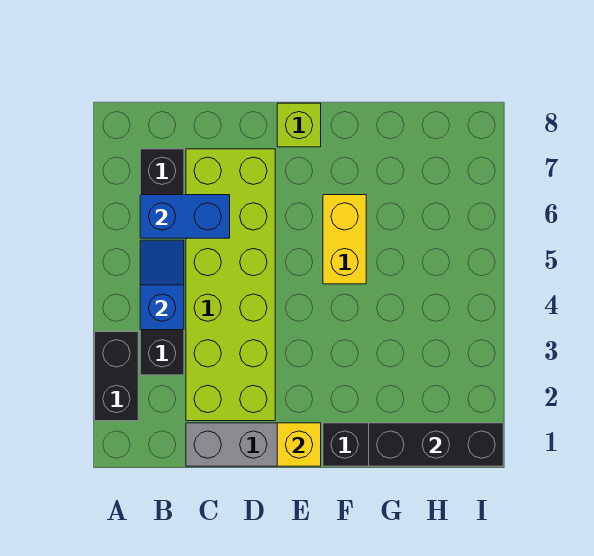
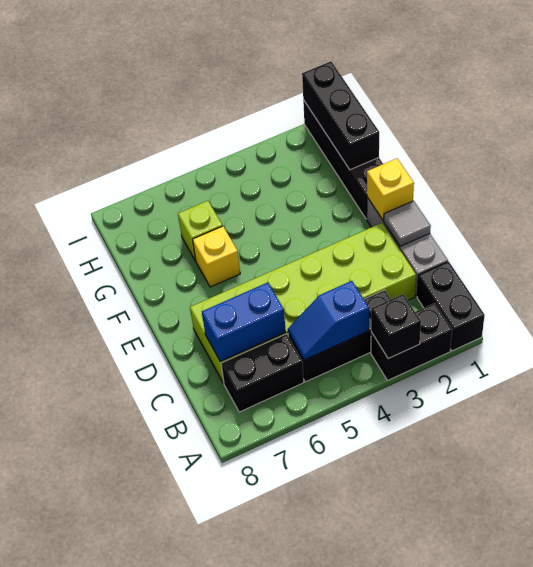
none -> black 1x2 brick [417,261,485,351]
none -> black 1x1 brick [371,294,421,359]
blue 1x2 brick [140,195,230,238] -> blue 1x2 brick turned to [202,282,286,361]
none -> grey 1x1 tile [384,201,431,246]
lime 1x1 brick [277,103,321,147] -> lime 1x1 brick moved to [178,201,223,261]
yellow 1x2 brick [323,195,366,284] -> yellow 1x1 brick [193,226,240,287]

